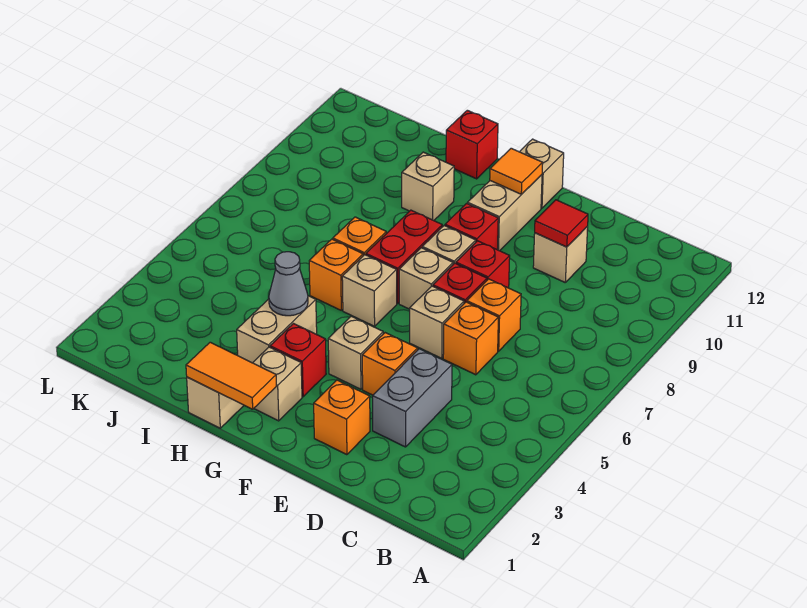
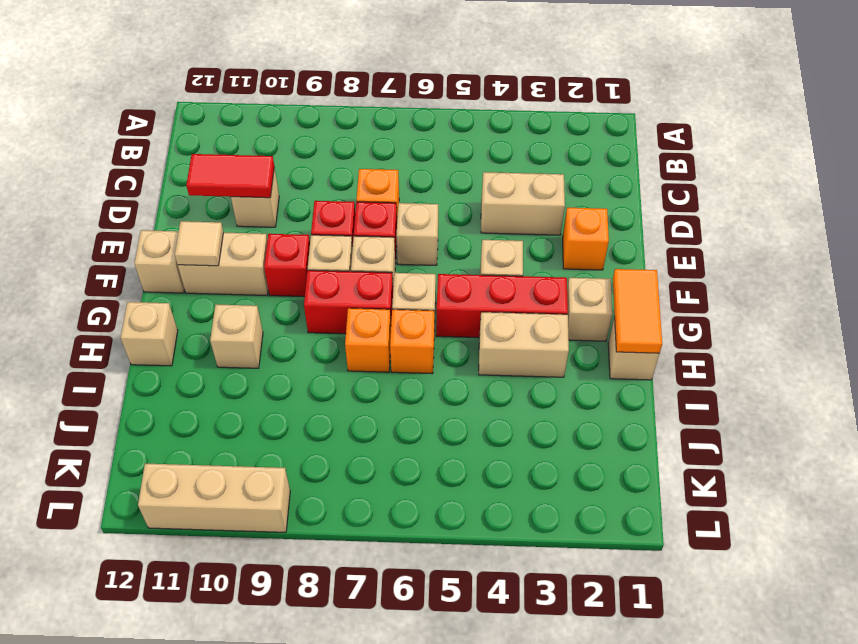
grey 1x2 brick [373,349,452,447] -> tan 1x2 brick [481,172,565,235]
orange 1x1 brick [443,302,498,375] -> none
red 1x1 tile [535,200,588,247] -> red 1x2 tile [186,154,274,198]
orange 1x1 brick [362,333,418,395] -> none
orange 1x1 tile [490,148,543,194] -> tan 1x1 tile [175,221,224,266]
red 1x1 brick [270,324,326,397] -> red 1x3 brick [436,274,568,338]
grey 1x1 cone [269,252,308,316] -> none
red 1x1 brick [446,110,498,179] -> tan 1x1 brick [121,302,178,366]
none -> tan 1x3 brick [138,464,290,532]

